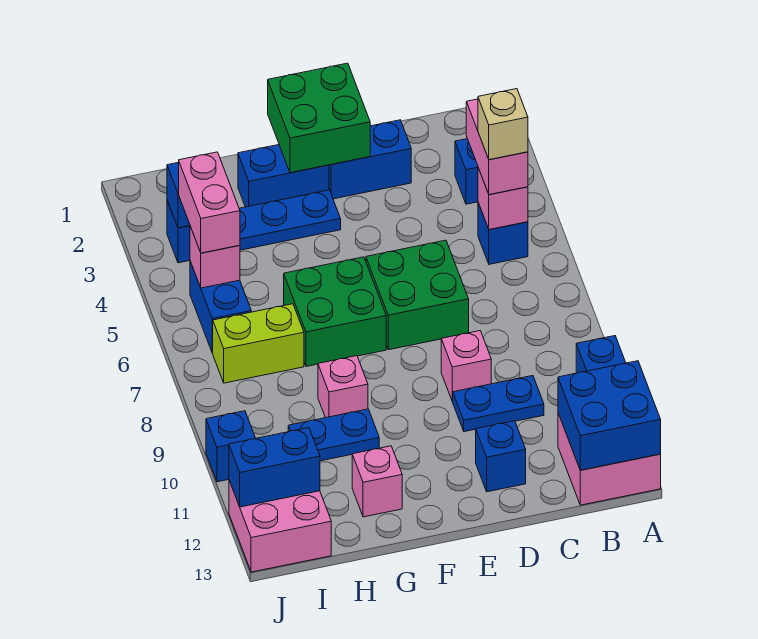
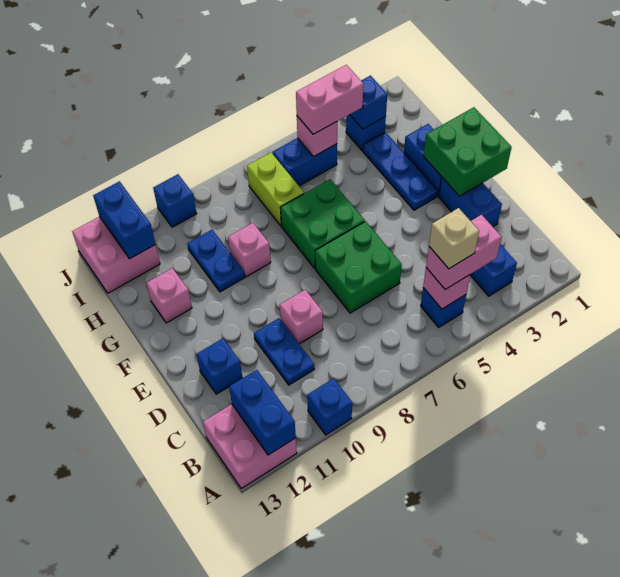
blue 2x2 brick [558,361,661,470] -> blue 1x2 brick [229,370,296,455]

